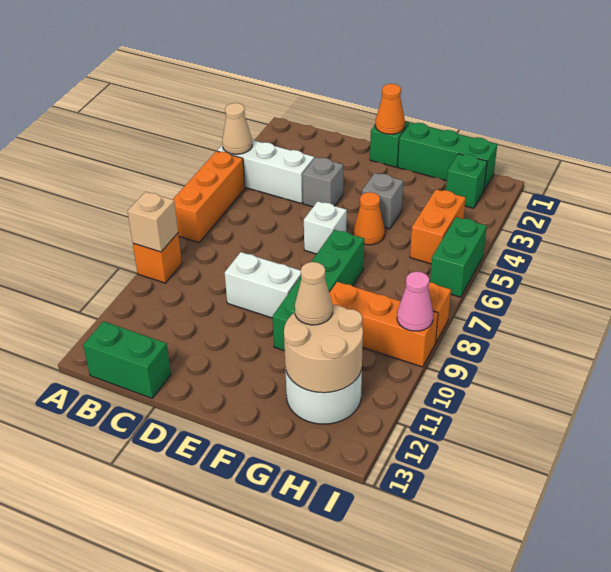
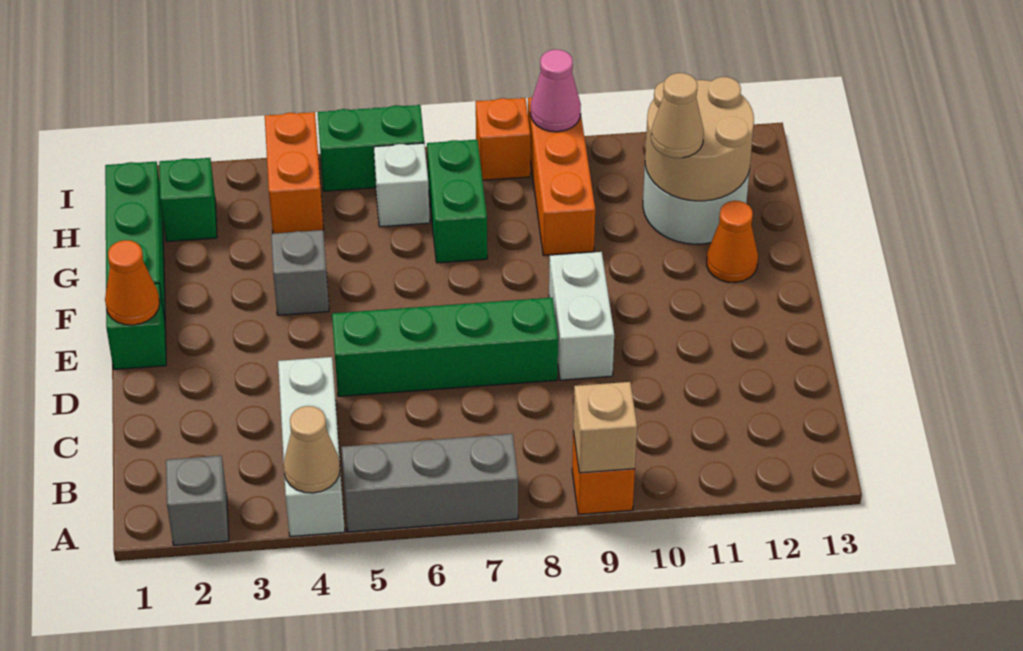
orange 1x3 brick [172,151,245,242] -> grey 1x3 brick [341,434,518,532]
green 1x2 brick [83,321,171,398] -> green 1x2 brick moved to [427,140,487,263]
grey 1x1 brick [303,157,343,207] -> grey 1x1 brick moved to [166,456,229,545]
white 1x1 brick [304,201,347,254] -> white 1x1 brick moved to [374,143,430,227]
orange 1x1 cone [353,192,385,245] -> orange 1x1 cone moved to [707,201,758,283]
green 1x4 brick [272,230,364,351] -> green 1x4 brick moved to [332,298,558,396]
orange 1x2 brick [410,189,466,264] -> orange 1x2 brick turned to [265,112,323,234]

